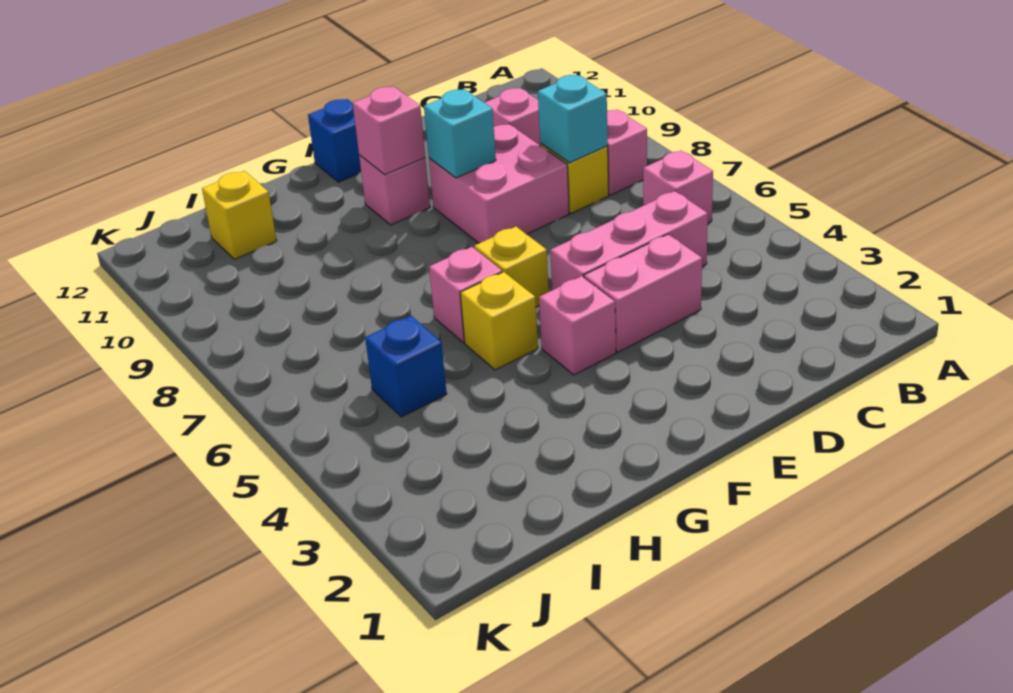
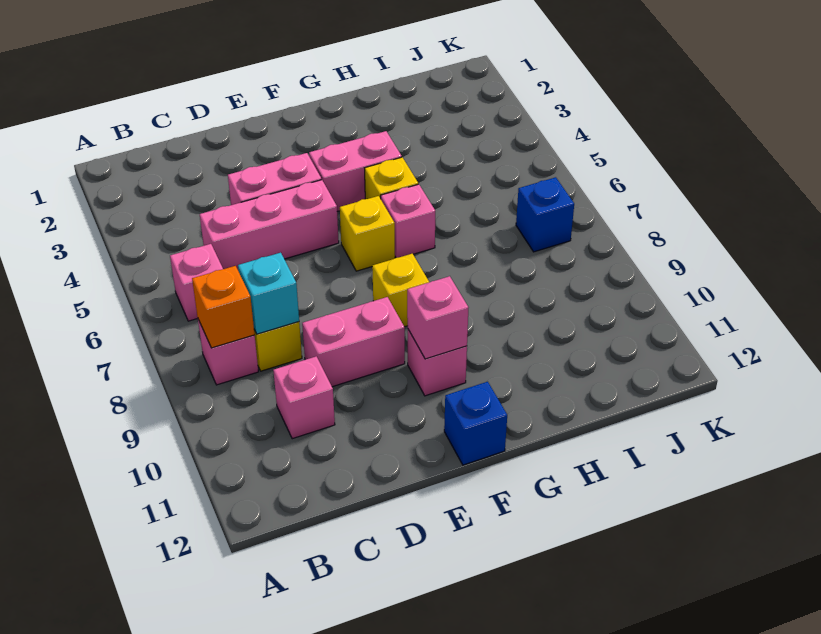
none -> orange 1x1 brick [192,266,255,348]
pink 2x2 brick [429,124,569,243] -> pink 1x2 brick [302,297,405,387]
cyan 1x1 brick [424,89,496,178] -> none
pink 1x1 brick [539,276,616,375] -> pink 1x2 brick [309,131,402,211]
blue 1x1 brick [365,316,447,417] -> blue 1x1 brick moved to [516,177,574,252]
yellow 1x1 brick [202,171,277,259] -> yellow 1x1 brick moved to [372,254,429,327]

